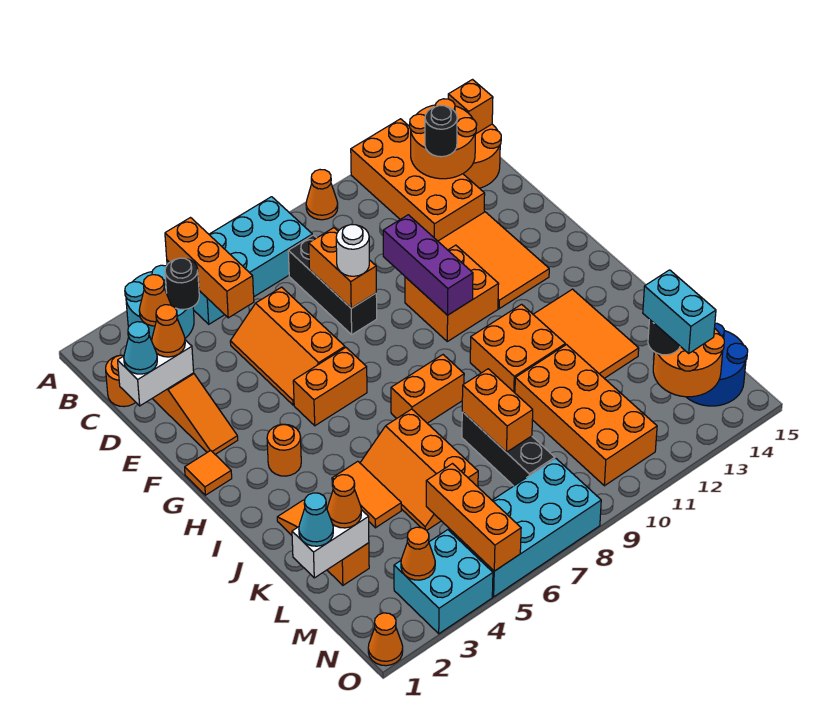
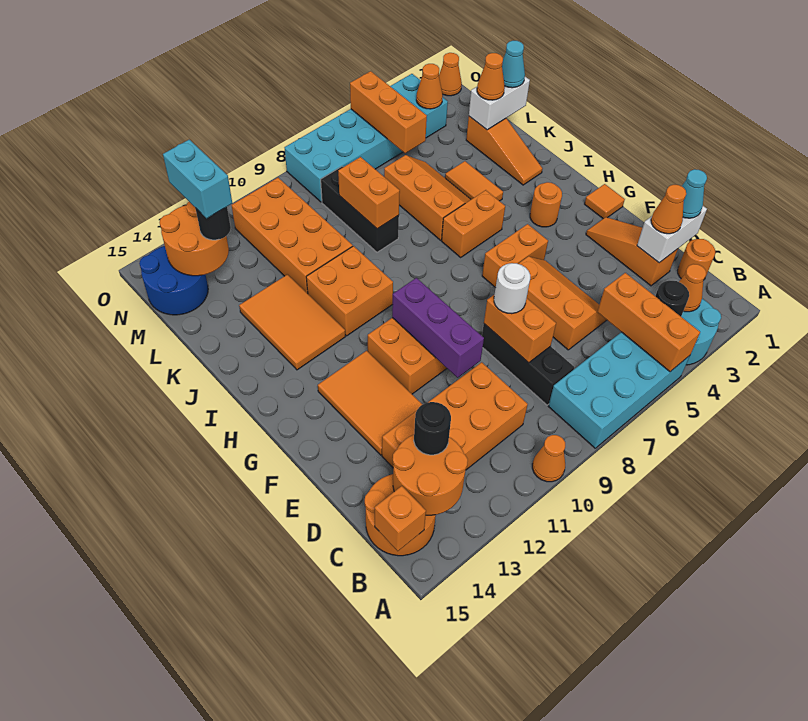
orange 2x4 brick [351,119,485,241] -> orange 2x4 brick turned to [382,362,528,470]
orange 1x2 brick [391,355,464,423] -> orange 1x2 brick moved to [442,190,505,257]

